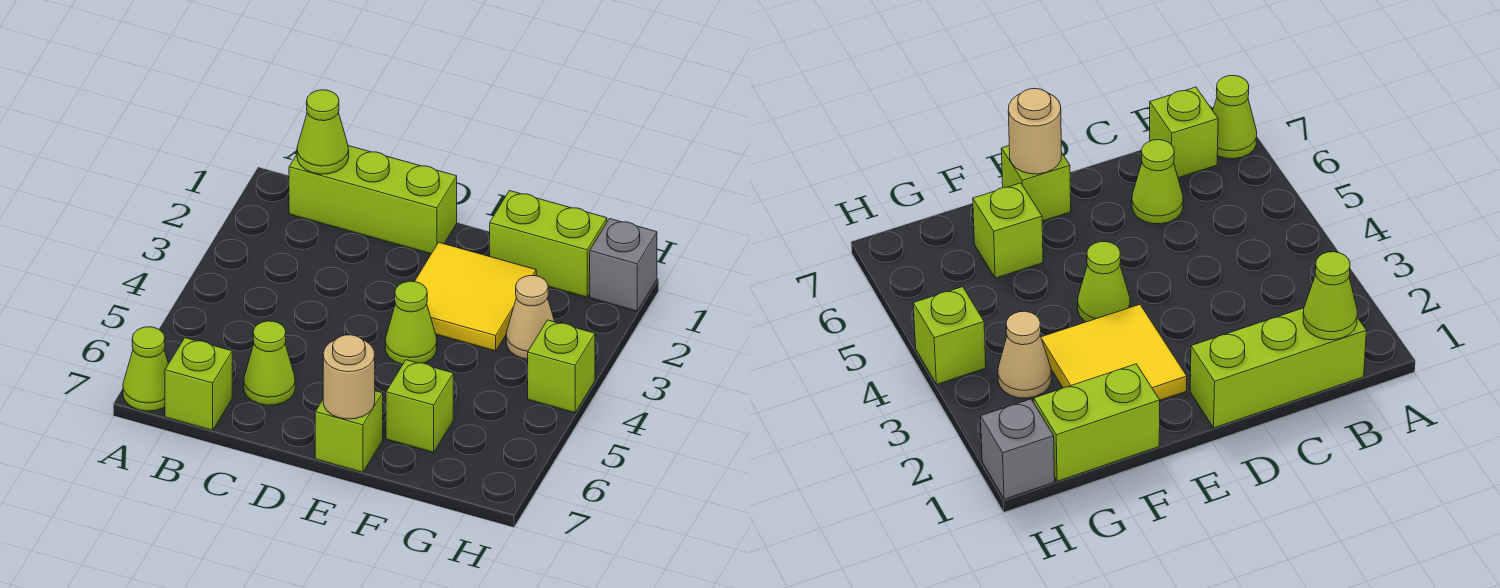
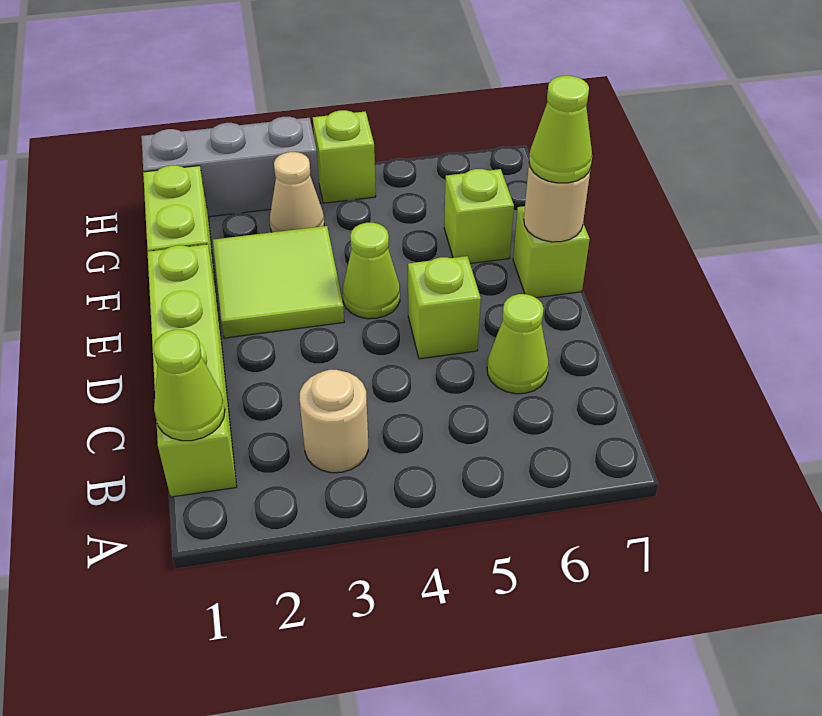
lime 1x1 cone [123,327,168,411] -> lime 1x1 cone moved to [529,76,592,183]
lime 1x3 brick [289,146,457,254] -> lime 1x4 brick [148,244,237,497]
none -> tan 1x1 round brick [299,370,368,473]
lime 1x1 brick [165,338,232,430] -> lime 1x1 brick moved to [408,256,481,359]
yellow 2x2 tile [414,242,536,351] -> lime 2x2 tile [213,226,344,338]
grey 1x1 brick [590,219,657,311] -> grey 1x3 brick [141,117,320,217]

